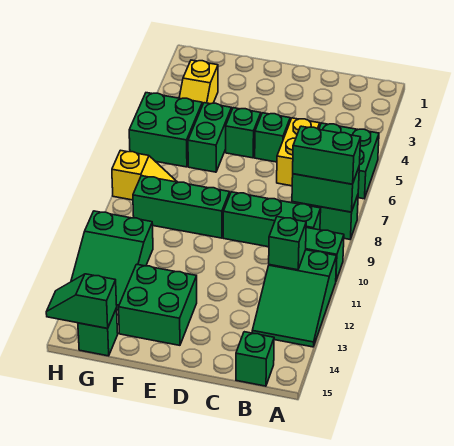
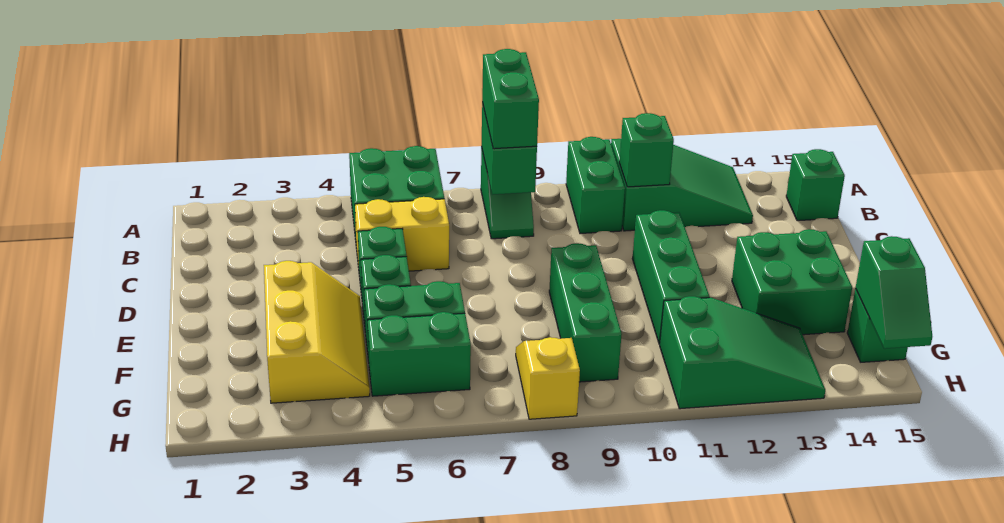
green 1x3 brick [223,192,321,247] -> green 1x3 brick moved to [632,210,709,344]
yellow 1x2 slope [179,60,218,105] -> yellow 2x3 slope [264,261,370,403]
green 2x2 brick [129,93,202,167] -> green 1x2 brick [368,312,471,396]

